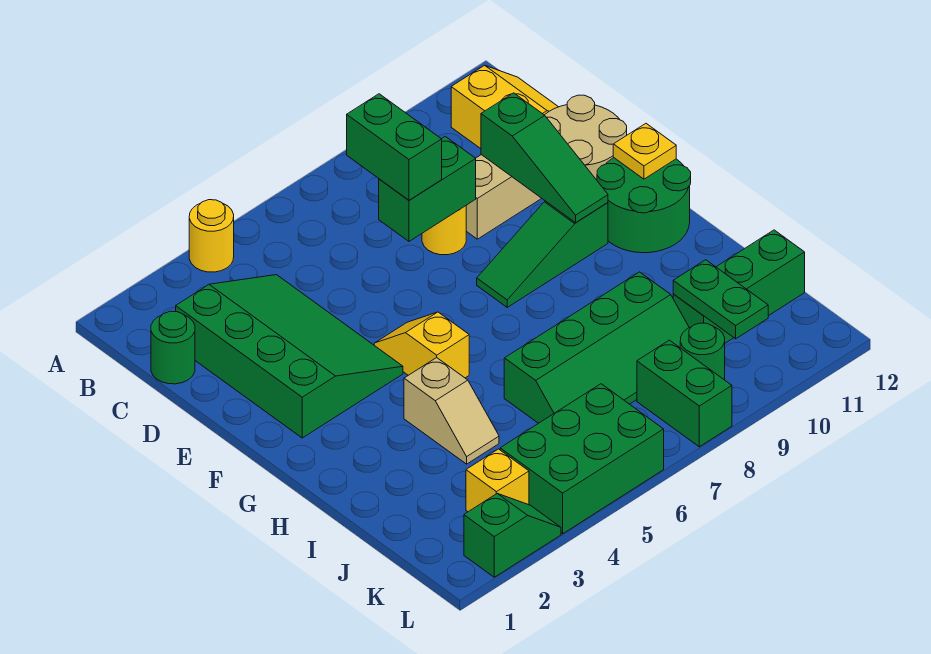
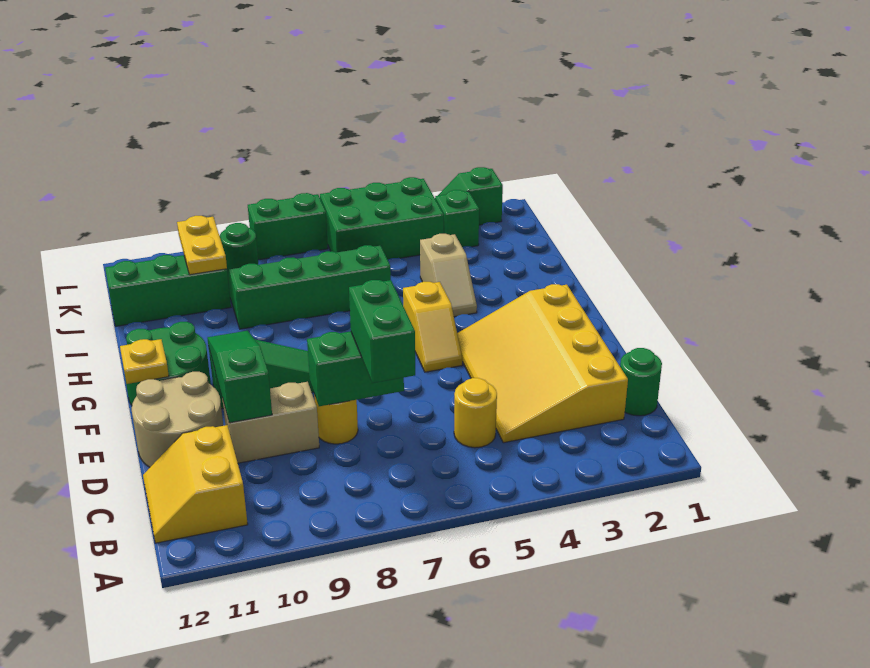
yellow 1x1 round brick [189,200,234,272] -> yellow 1x1 round brick moved to [454,378,497,448]
green 3x4 slope [176,275,403,438] -> yellow 3x4 slope [457,284,628,443]
tan 1x2 slope [404,358,499,464] -> tan 1x2 slope turned to [420,234,477,317]
green 1x2 plate [673,260,768,339] -> yellow 1x2 plate [177,216,227,275]
yellow 1x1 brick [466,449,529,512] -> green 1x1 brick [435,190,479,247]
green 1x2 brick [637,340,732,447] -> green 1x2 brick turned to [248,193,328,260]

